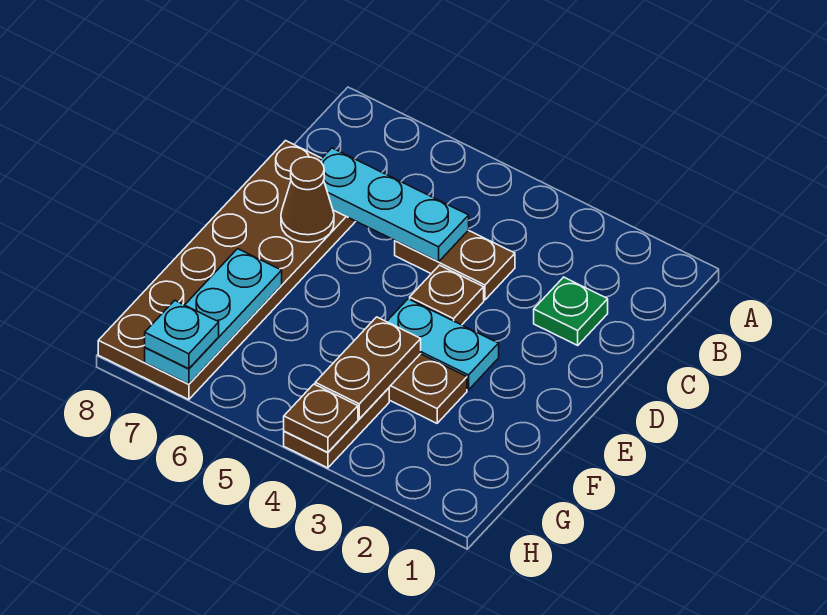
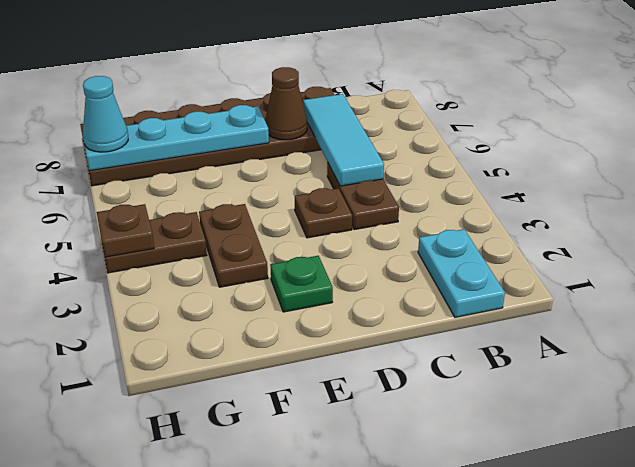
green 1x1 plate [534,277,608,345] -> green 1x1 plate moved to [270,256,333,312]
cyan 1x3 plate [320,148,469,262] -> cyan 1x3 tile [303,94,384,186]
cyan 1x2 plate [387,299,499,390] -> cyan 1x2 plate moved to [418,229,505,317]
brown 1x2 plate [315,317,421,419] -> none
cyan 1x3 plate [145,249,282,384] -> cyan 1x4 plate [82,105,269,171]
cyan 1x1 plate [145,300,219,369] -> cyan 1x1 cone [83,76,128,152]

